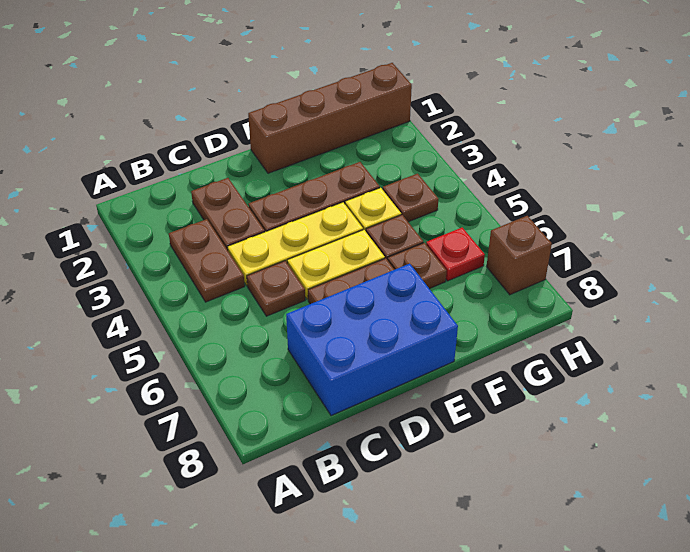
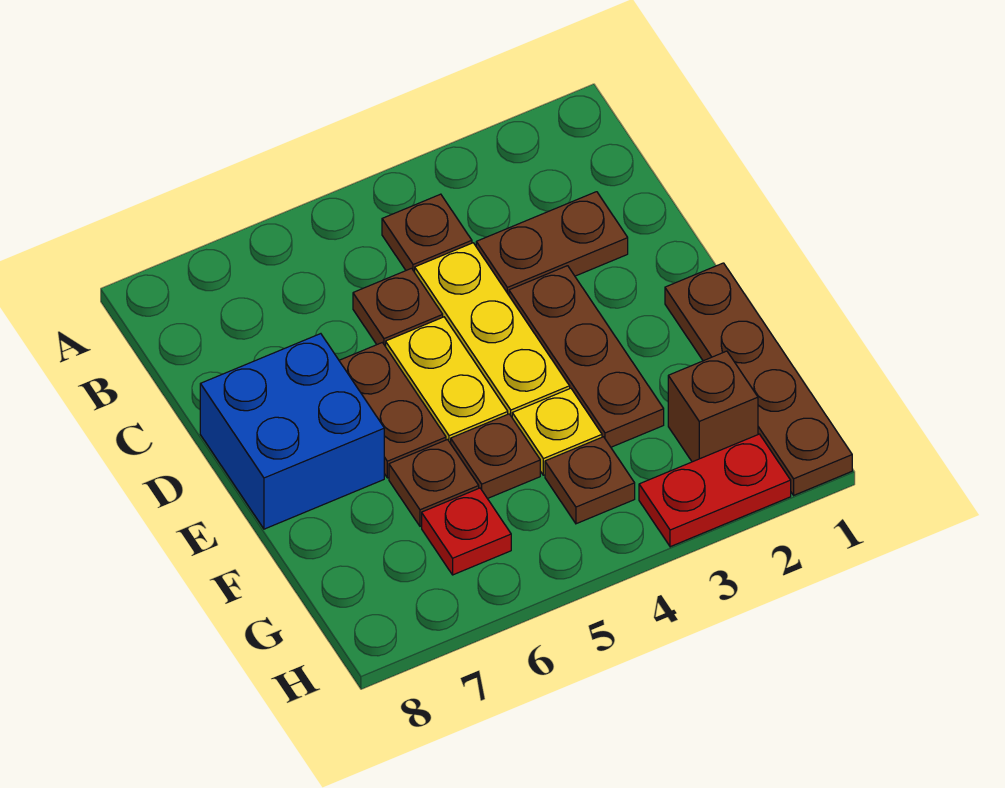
brown 1x2 plate [169,219,245,302] -> brown 1x1 plate [382,194,472,272]
blue 2x3 brick [286,264,458,416] -> blue 2x2 brick [200,334,384,529]
brown 1x4 brick [248,63,412,173] -> brown 1x4 plate [665,263,852,495]
none -> red 1x2 plate [639,434,791,547]
brown 1x1 brick [487,216,552,295] -> brown 1x1 brick moved to [668,351,758,462]

